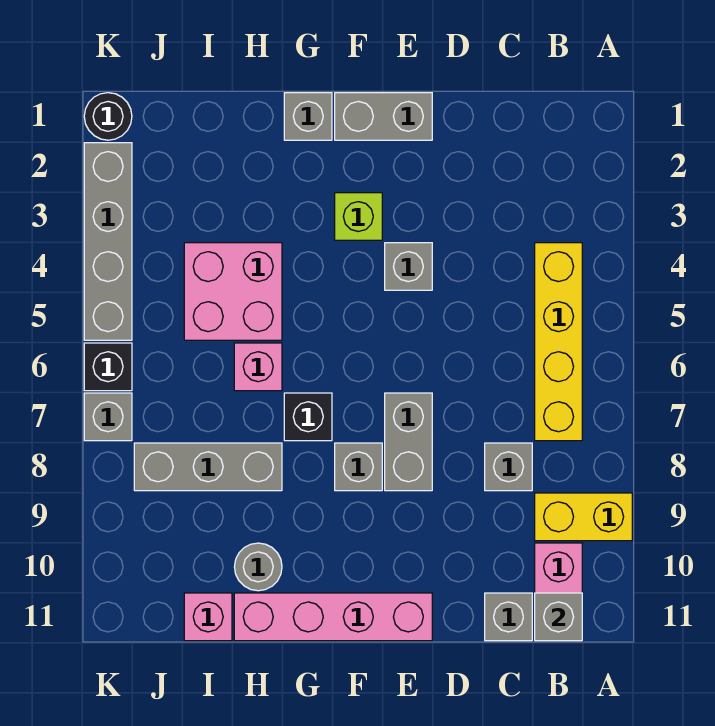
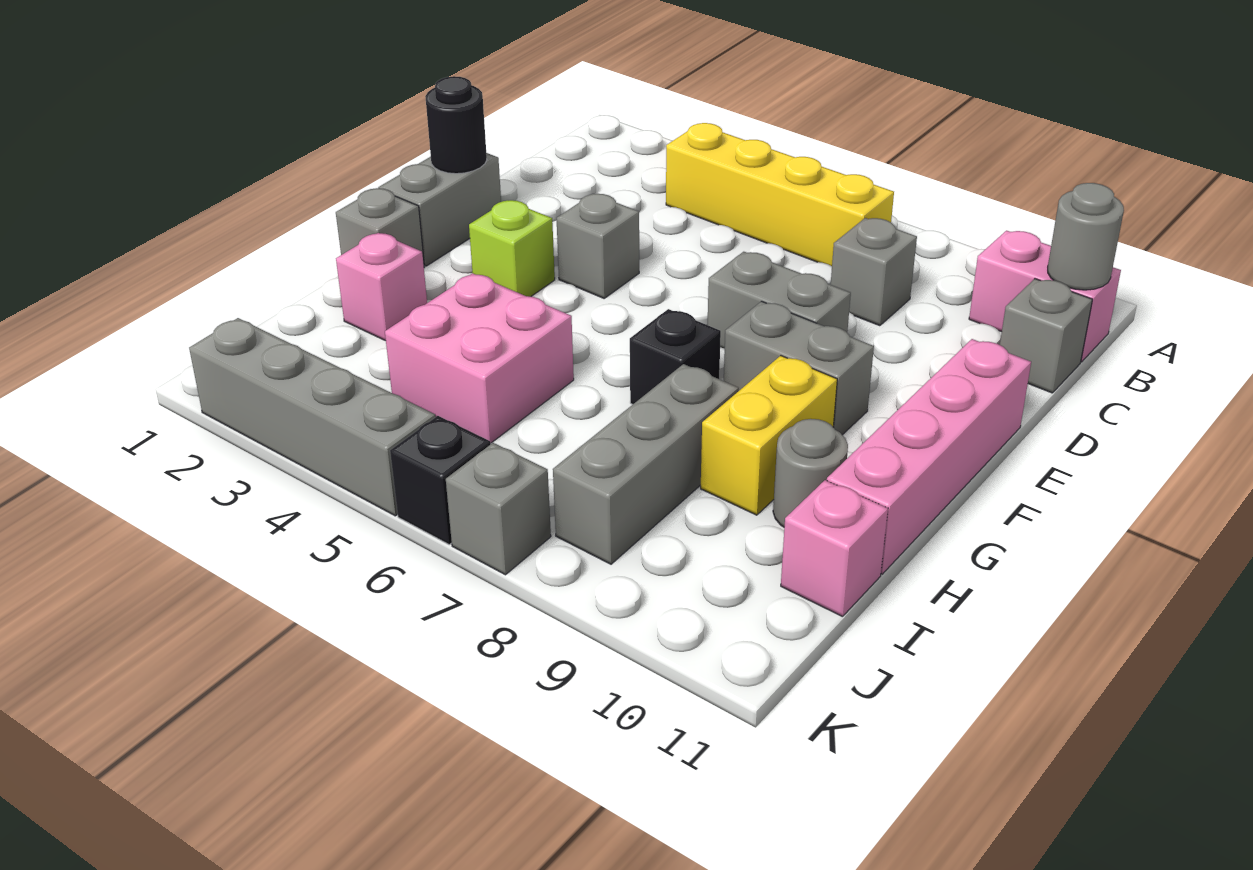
yellow 1x2 brick [535,493,632,541] -> yellow 1x2 brick moved to [701,356,837,515]
grey 1x1 brick [535,593,582,641] -> grey 1x1 round brick [1048,183,1124,290]
grey 1x1 brick [335,443,382,491] -> grey 1x2 brick [724,301,874,435]
pink 1x1 brick [234,343,282,391] -> pink 1x1 brick moved to [336,233,427,341]
black 1x1 round brick [84,93,132,140] -> black 1x1 round brick moved to [425,76,487,174]

